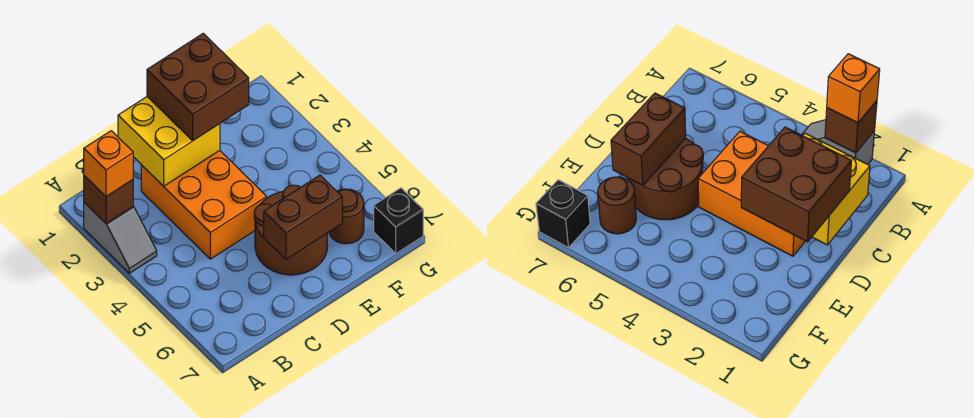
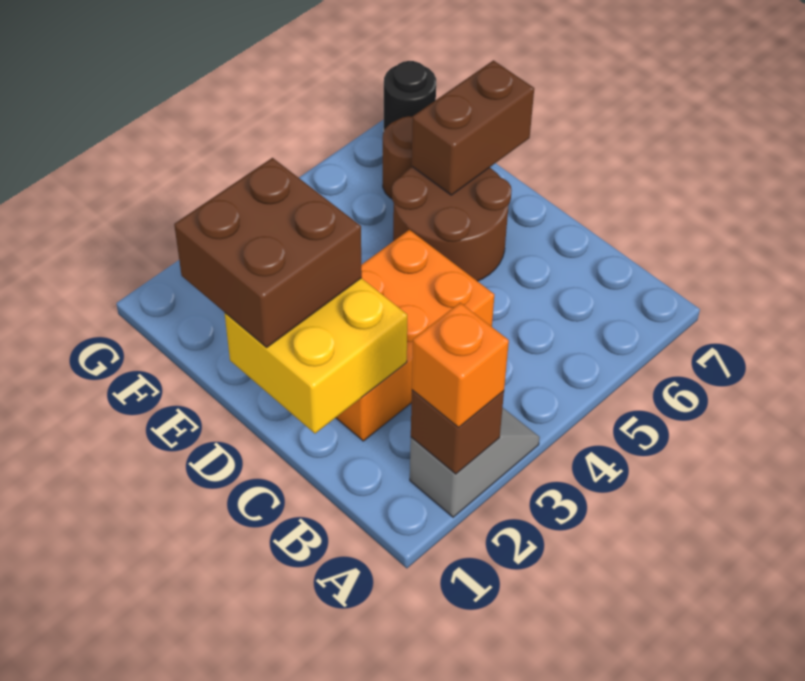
brown 1x2 brick [264,175,342,259] -> brown 1x2 brick turned to [412,60,534,195]
black 1x1 brick [374,188,423,254] -> black 1x1 round brick [384,61,436,131]

